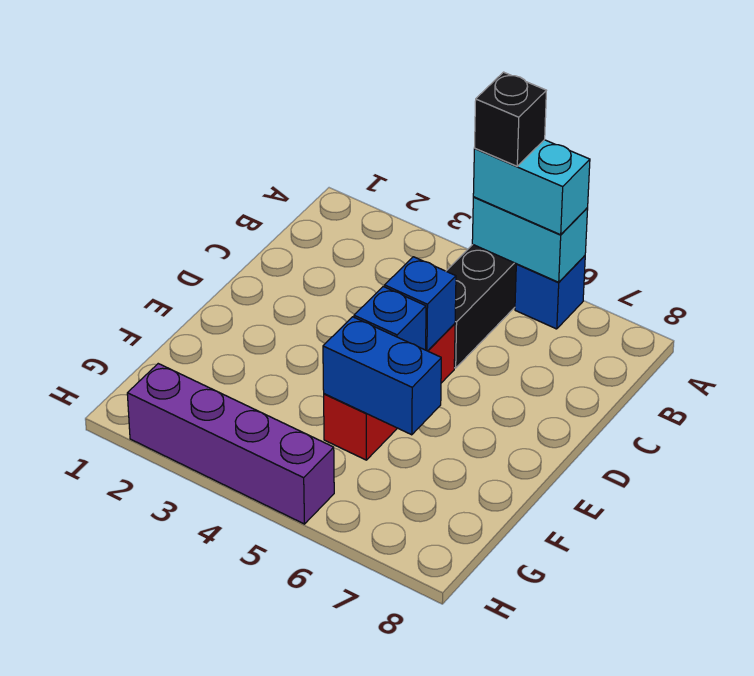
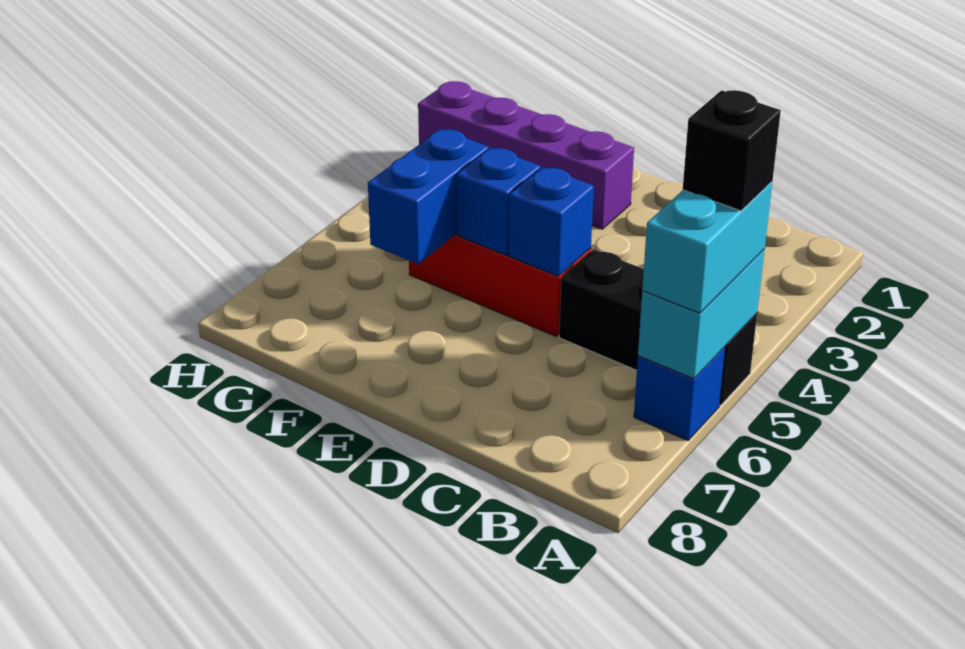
purple 1x4 brick [127,364,334,524] -> purple 1x4 brick turned to [418,81,634,229]

